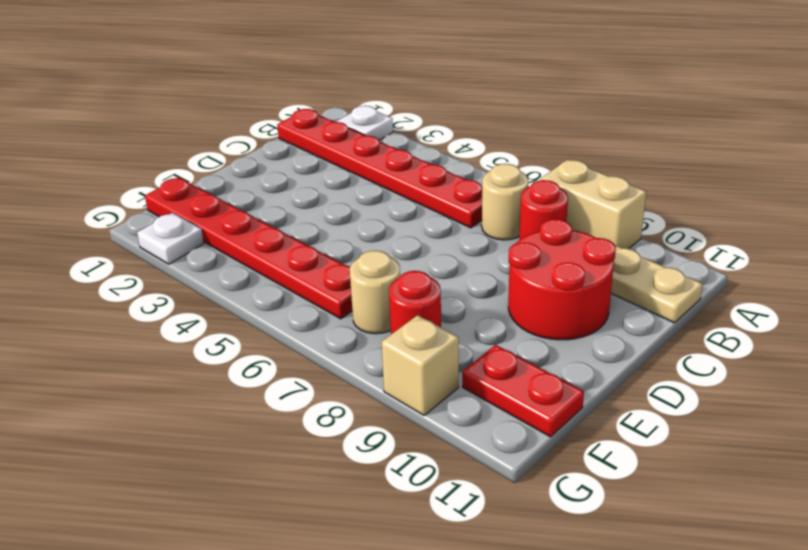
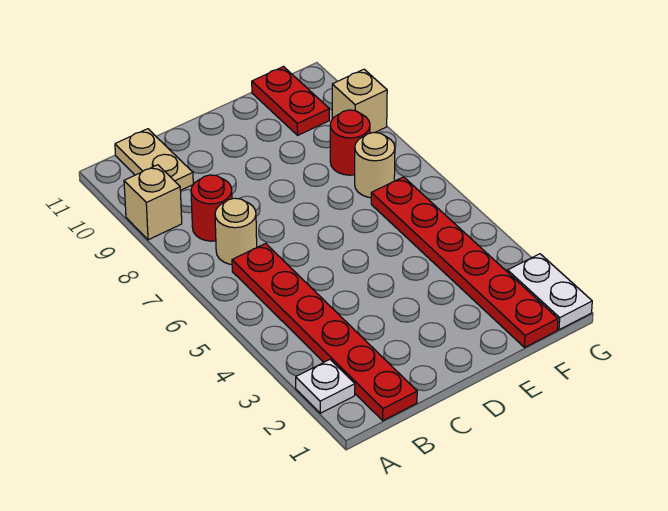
tan 1x2 brick [541,160,646,249] -> tan 1x1 brick [124,165,182,240]
red 2x2 round brick [508,219,616,340] -> none
white 1x1 plate [137,213,204,264] -> white 1x2 plate [508,254,592,330]

